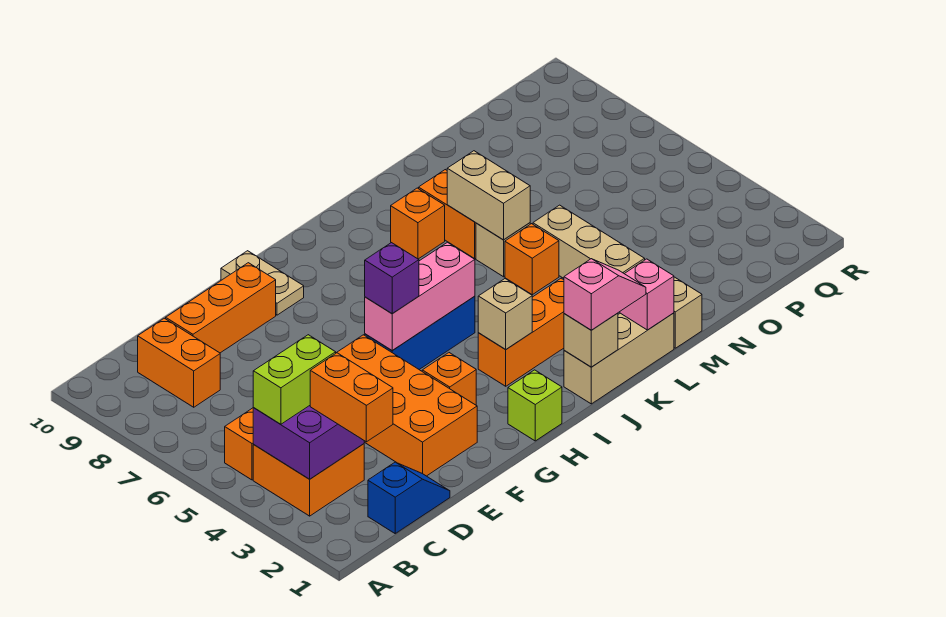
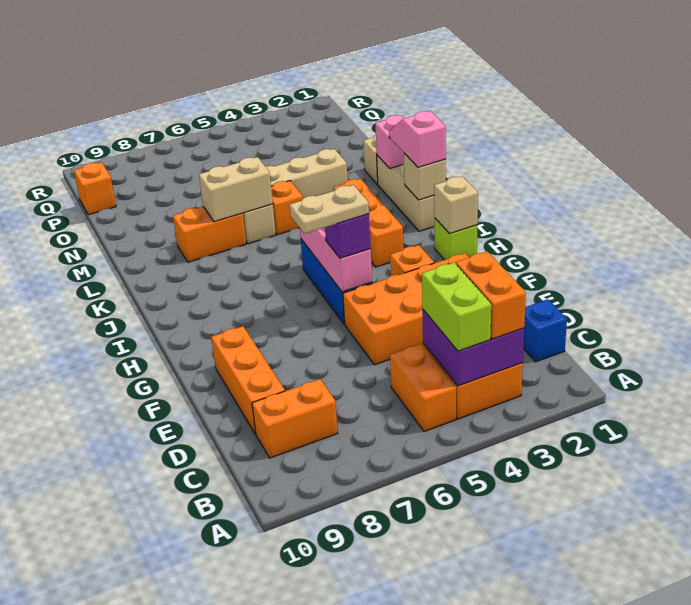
orange 1x2 brick [310,353,393,442] -> orange 1x2 brick turned to [456,252,526,339]
tan 1x2 plate [221,251,304,315] -> tan 1x2 plate moved to [289,185,369,234]
tan 1x1 brick [478,279,532,349] -> tan 1x1 brick moved to [434,176,478,234]
orange 1x1 brick [391,188,445,259] -> orange 1x1 brick moved to [74,162,116,215]

